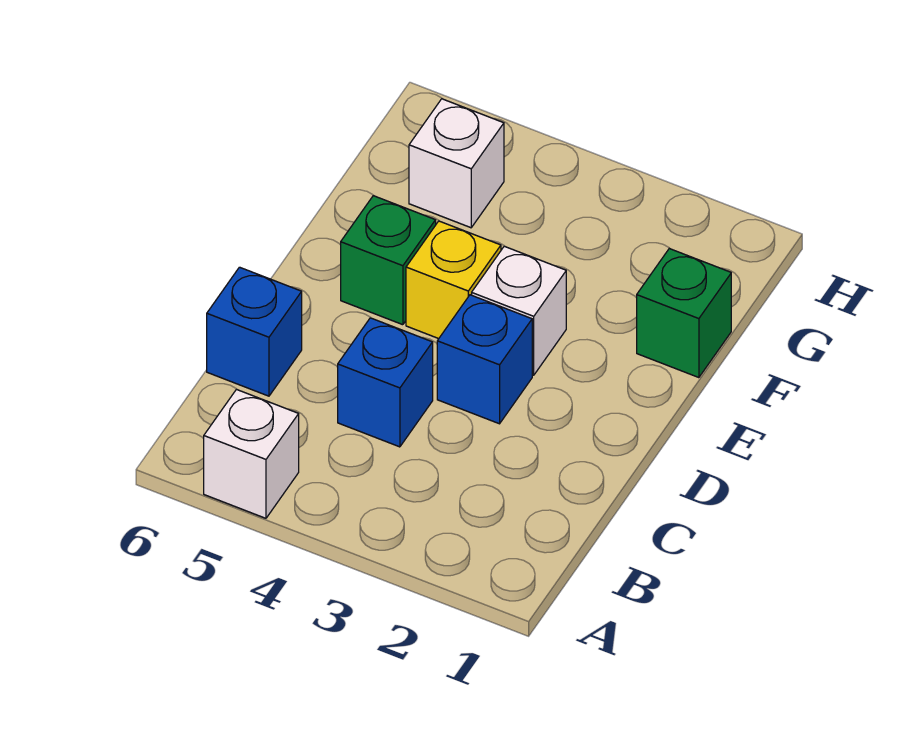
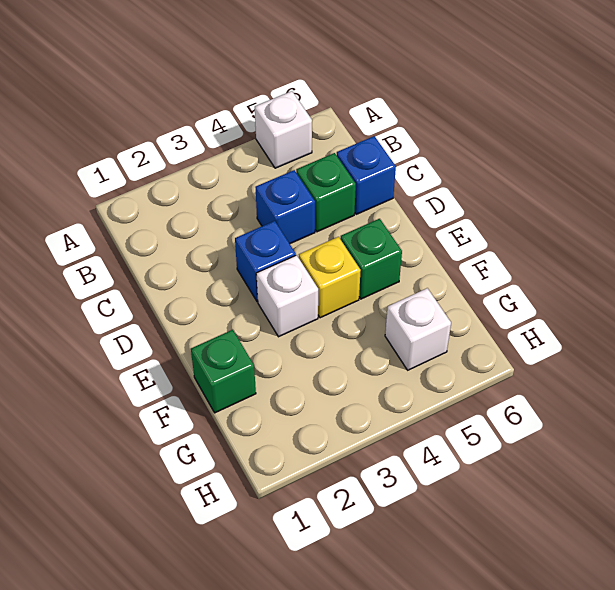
none -> green 1x1 brick [296,153,356,232]

